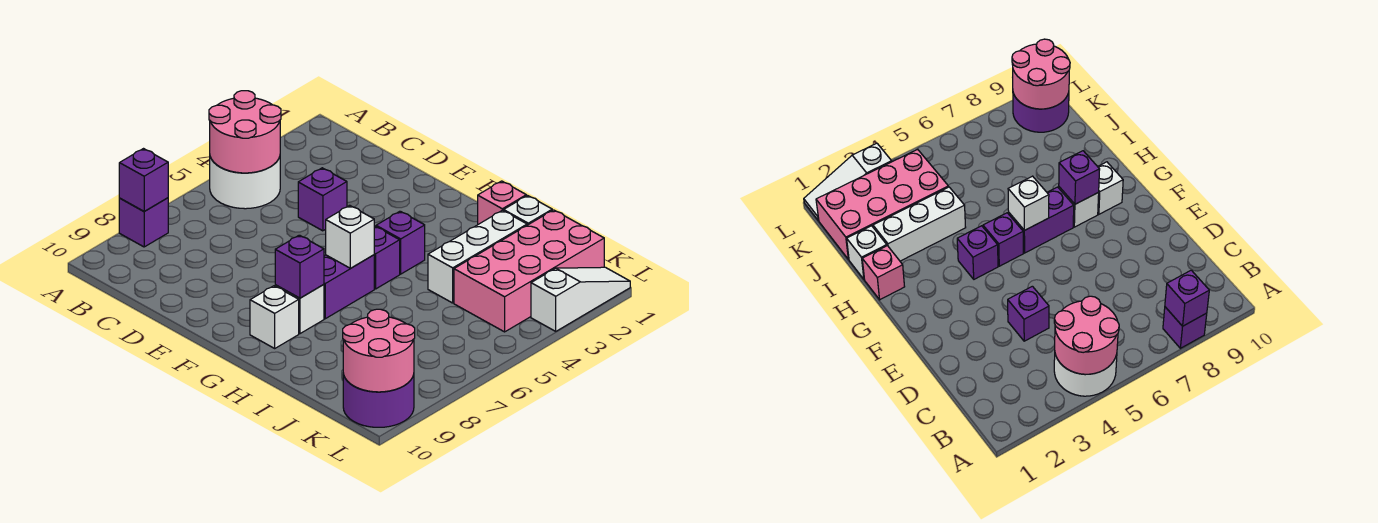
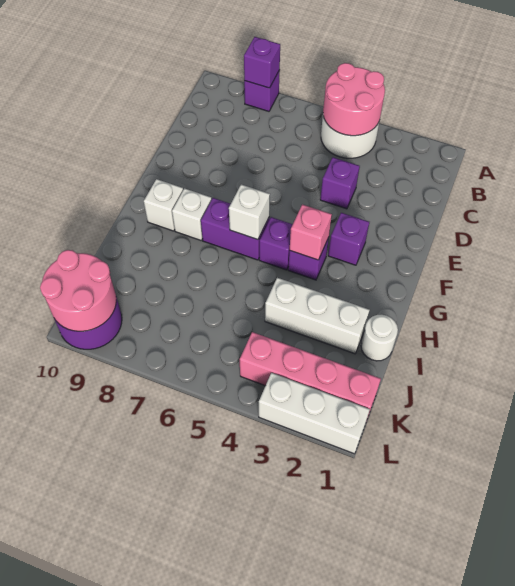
purple 1x1 brick [275,235,324,298] -> purple 1x1 brick moved to [328,213,369,265]
pink 1x1 brick [478,181,526,224] -> pink 1x1 brick moved to [290,204,332,260]
white 1x1 brick [504,196,552,225] -> white 1x1 round brick [361,315,398,361]
pink 2x4 brick [454,210,604,332] -> pink 1x4 brick [240,332,381,416]
white 1x3 slope [531,267,630,331] -> white 1x3 brick [259,373,370,454]

